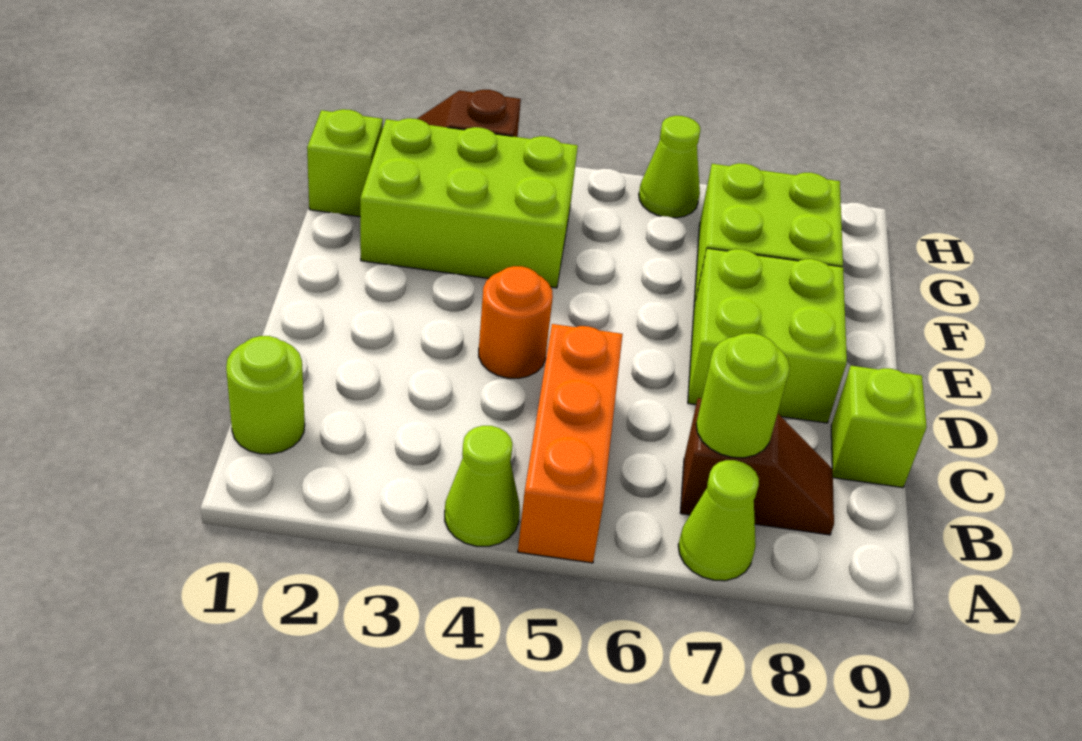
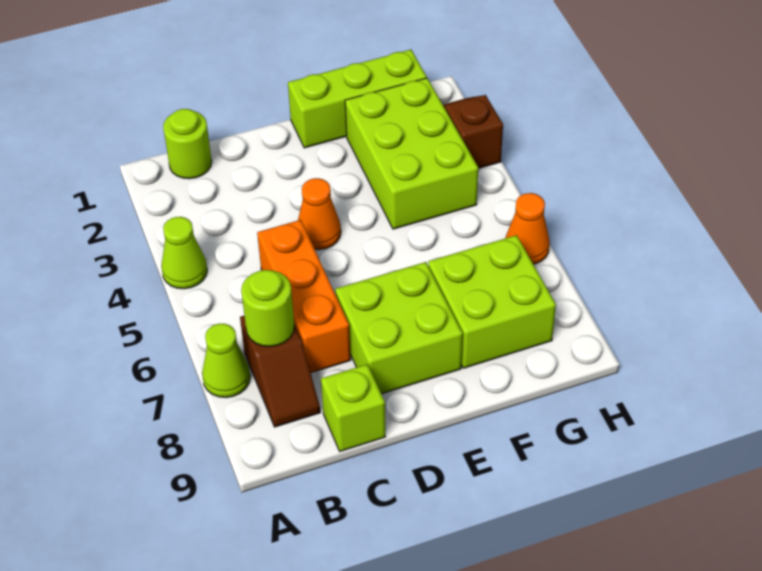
orange 1x3 brick [518,324,623,563] -> orange 1x3 brick turned to [257,220,351,373]
orange 1x1 round brick [479,266,553,378] -> orange 1x1 cone [298,178,341,250]
lime 1x1 brick [307,109,383,217] -> lime 1x3 brick [288,50,427,148]
lime 1x1 cone [639,116,700,218] -> orange 1x1 cone [505,193,550,264]

